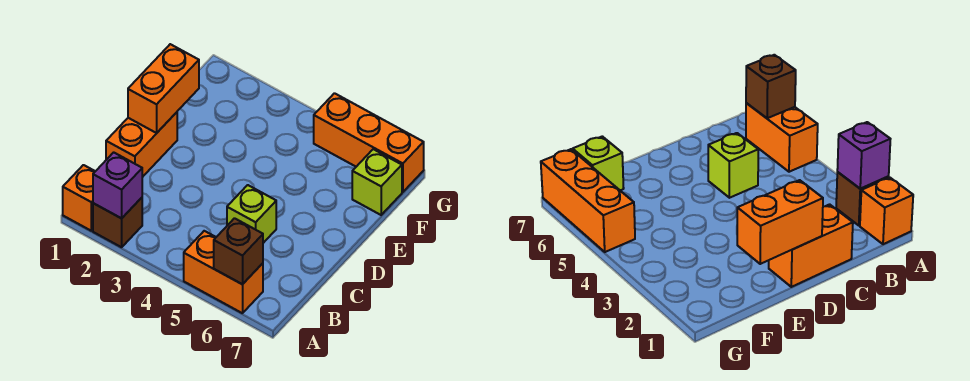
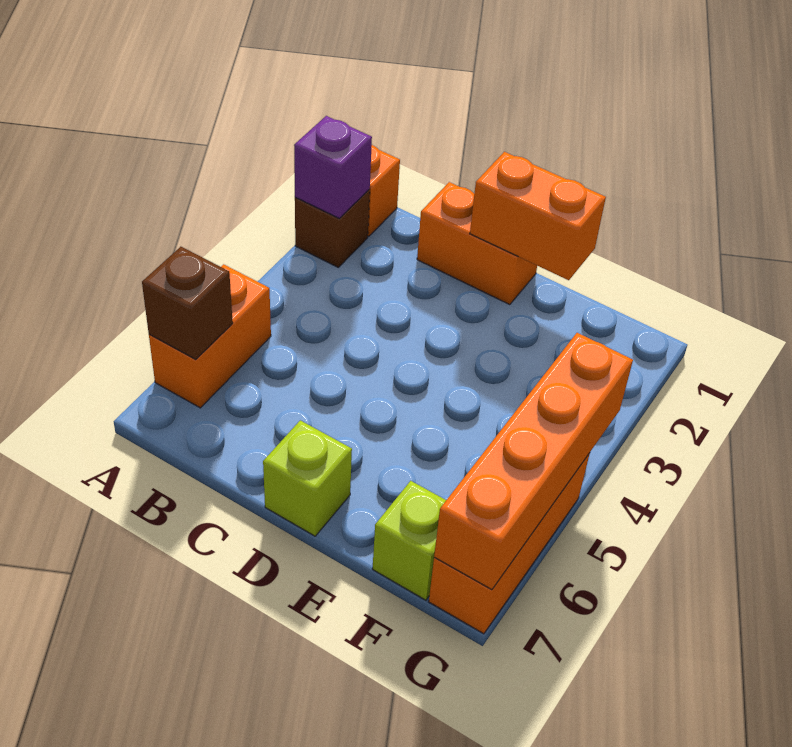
lime 1x1 brick [227,185,276,243] -> lime 1x1 brick moved to [263,420,352,536]
none -> orange 1x4 brick [434,333,633,590]

